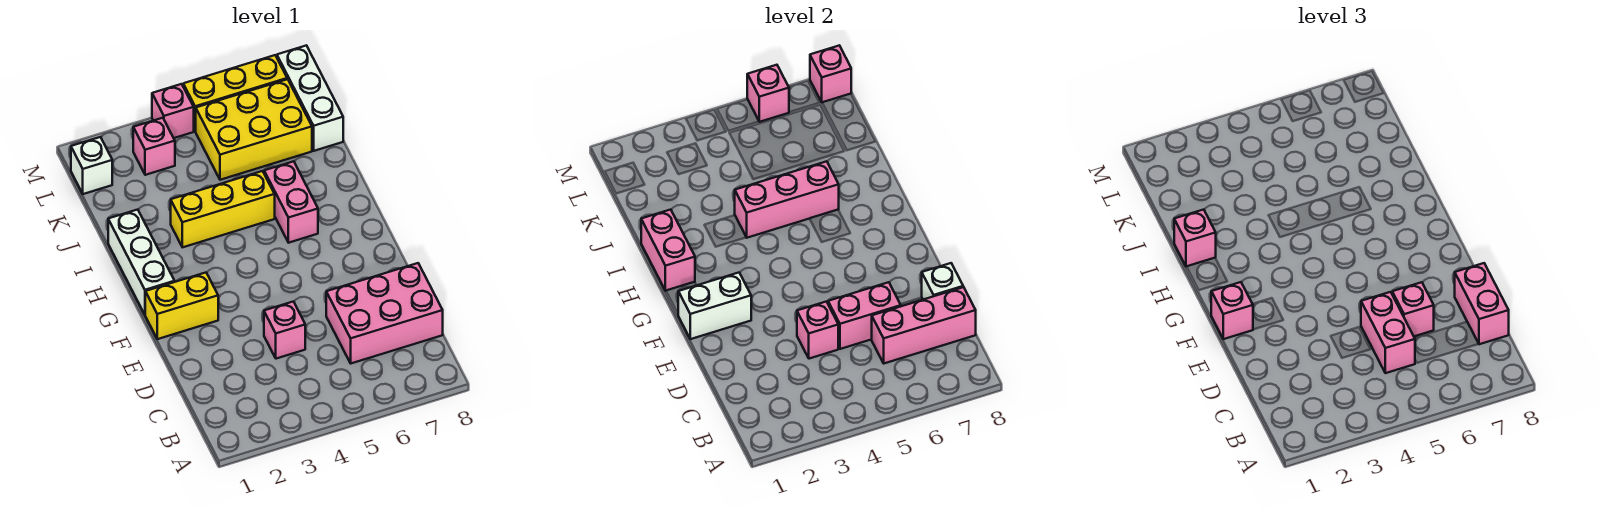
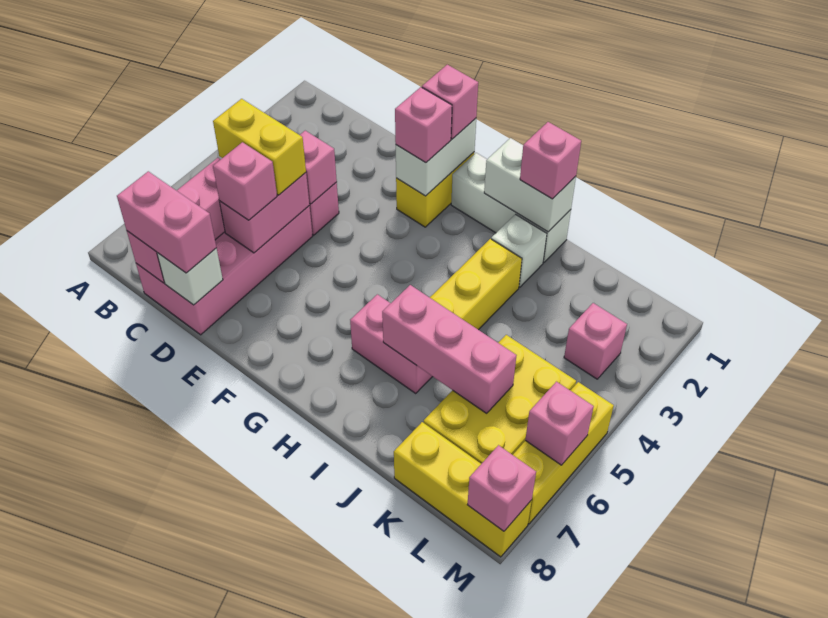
pink 1x2 brick [1361,292,1415,373] -> yellow 1x2 brick [213,99,306,195]
pink 2x3 brick [326,263,443,363] -> pink 2x4 brick [136,206,313,335]
pink 1x2 brick [641,210,695,291] -> white 1x2 brick [484,138,576,232]
pink 1x3 brick [735,161,839,238] -> pink 1x3 brick turned to [382,285,517,413]
white 1x3 brick [277,45,343,151] -> yellow 1x3 brick [394,422,532,557]
white 1x1 brick [71,137,112,194] -> white 1x1 brick moved to [491,214,547,287]
pink 1x1 brick [152,84,194,138] -> pink 1x1 brick moved to [395,87,452,163]

